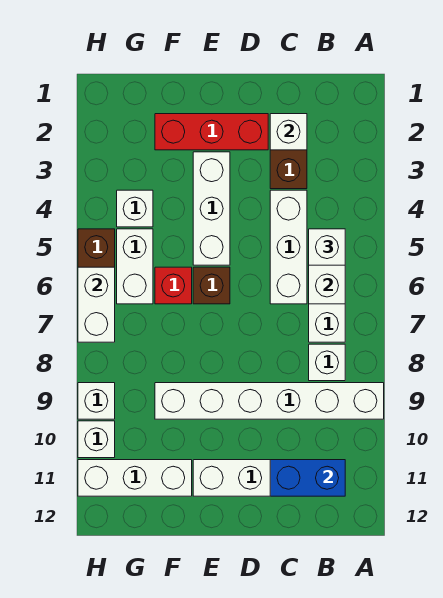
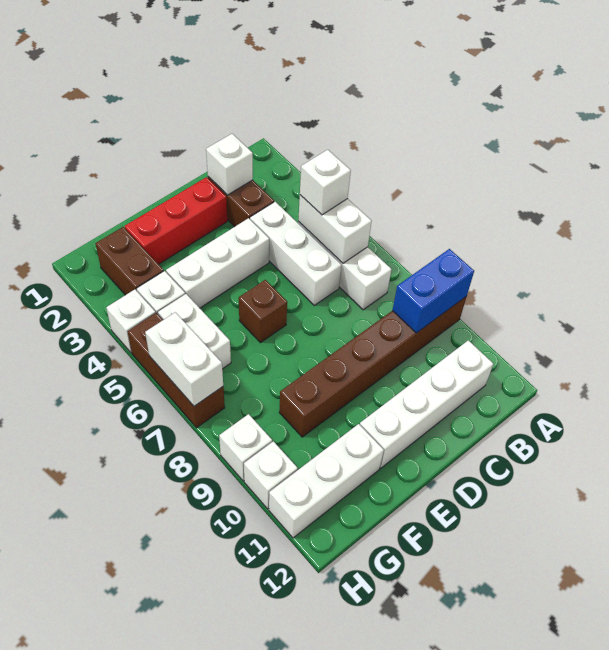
white 1x6 brick [155,383,384,419] -> brown 1x6 brick [279,296,467,437]
white 1x1 brick [309,344,345,381] -> white 1x1 brick moved to [106,290,156,353]
blue 1x2 brick [270,460,345,496] -> blue 1x2 brick moved to [392,249,474,333]
white 1x3 brick [193,152,230,265] -> white 1x3 brick turned to [166,218,269,308]
red 1x1 brick [155,267,192,304] -> none
none -> brown 1x2 brick [95,227,164,295]

